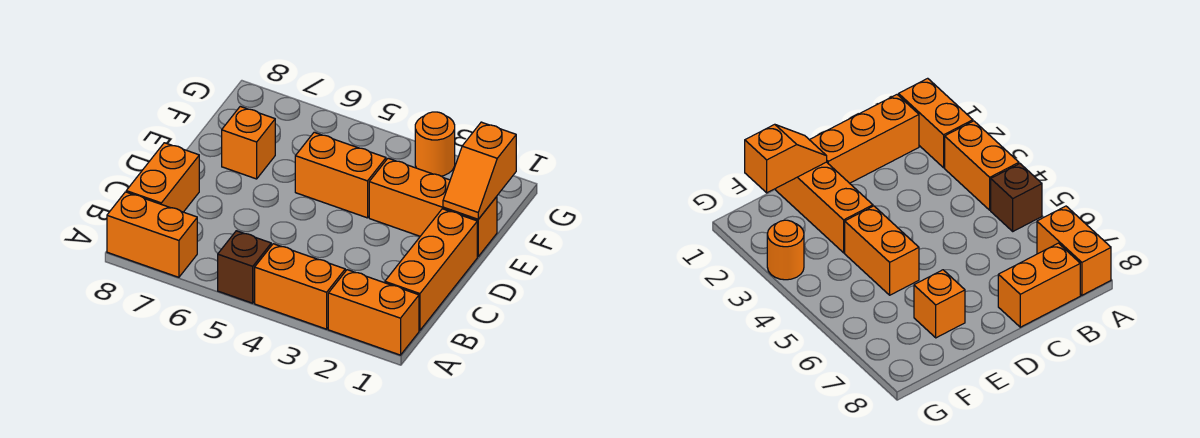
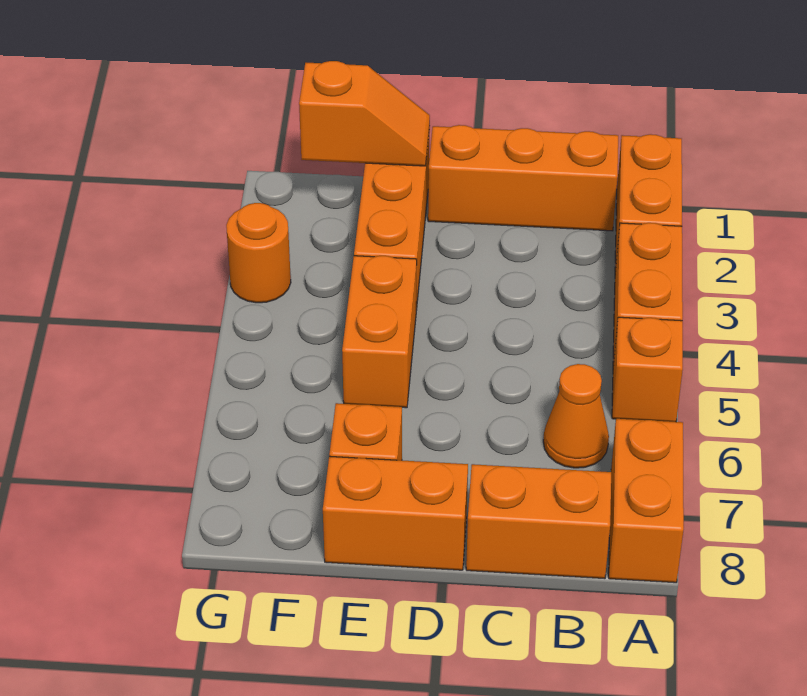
brown 1x1 brick [218,231,271,303] -> orange 1x1 brick [612,317,683,422]
none -> orange 1x1 cone [543,364,609,468]
none -> orange 1x2 brick [323,456,468,570]

